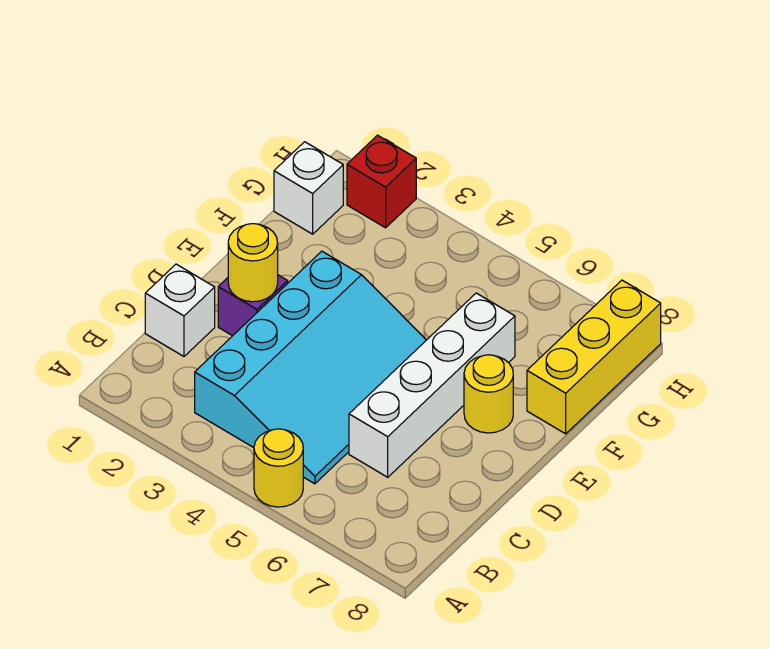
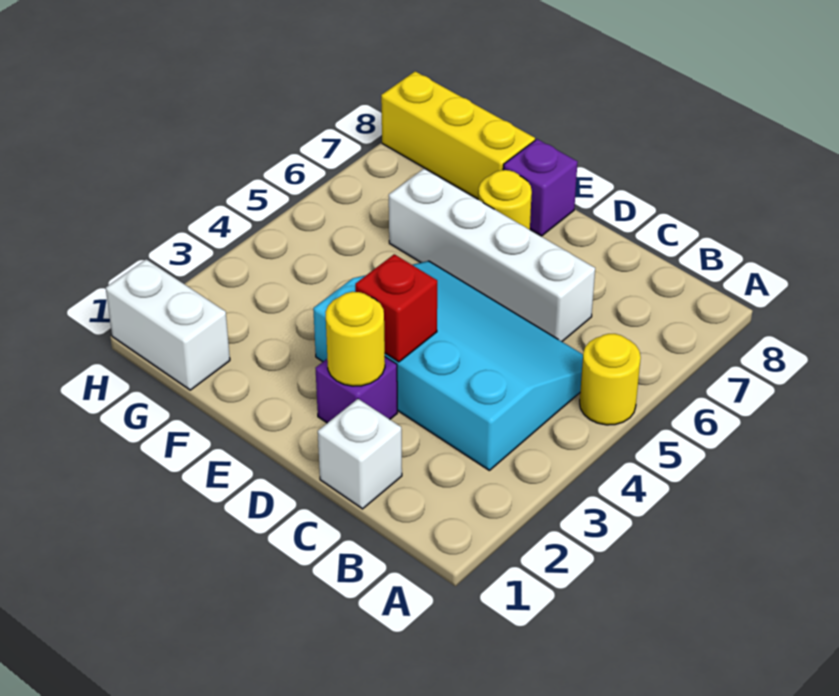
none -> purple 1x1 brick [503,139,577,236]
white 1x1 brick [274,142,343,234] -> white 1x2 brick [106,259,230,390]
red 1x1 brick [347,135,416,228] -> red 1x1 brick moved to [355,254,437,362]

